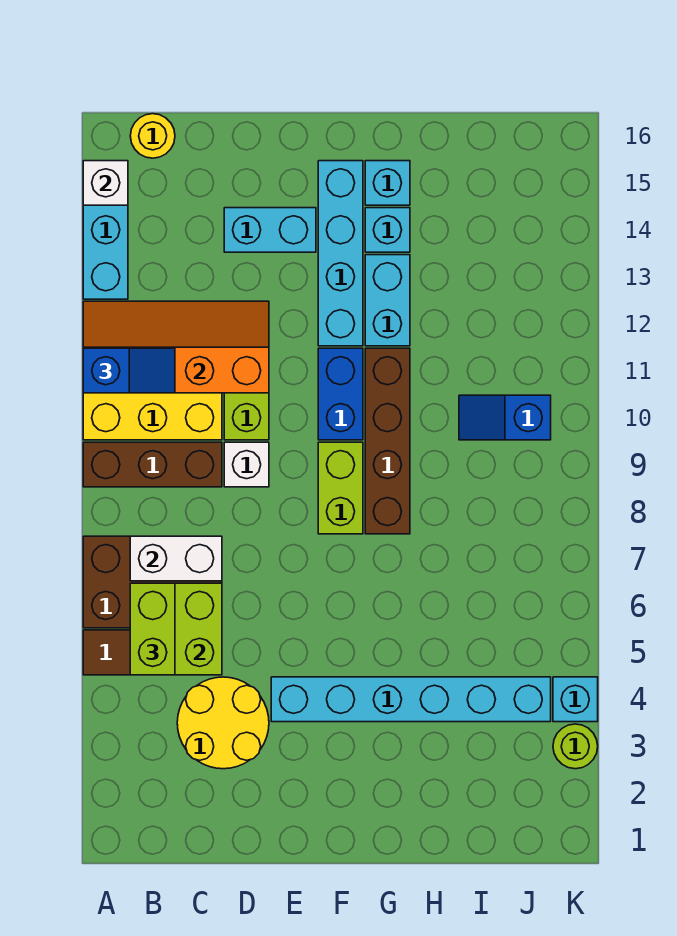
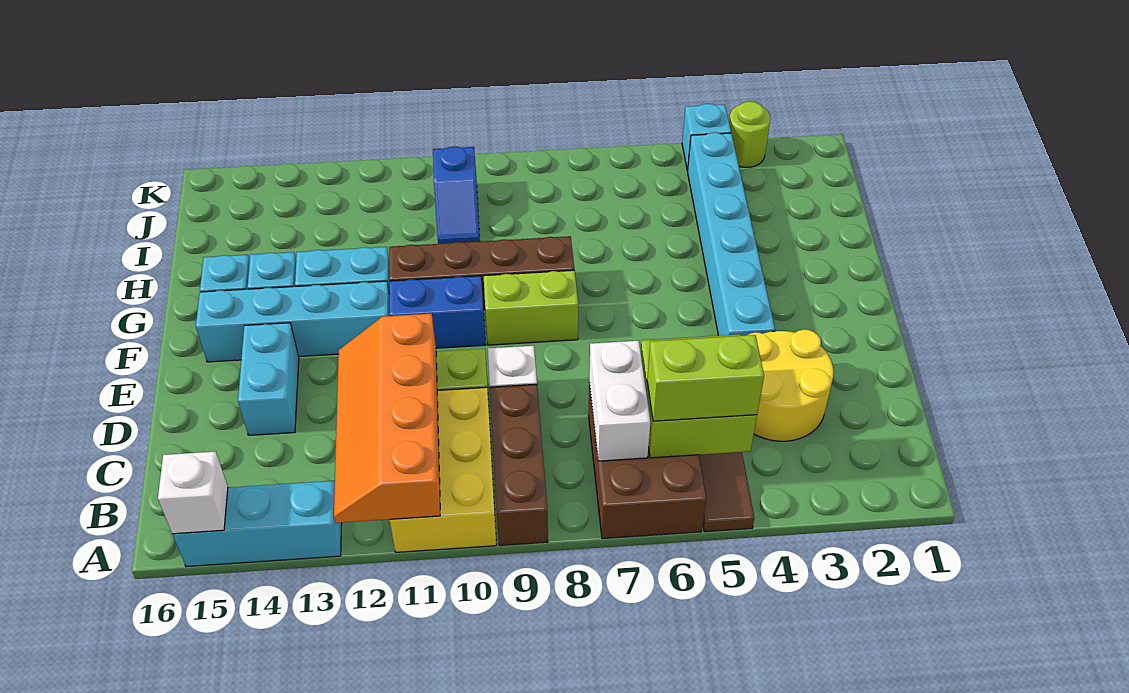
blue 1x2 slope [83,348,175,393] -> none
yellow 1x1 round brick [130,114,175,158] -> none

